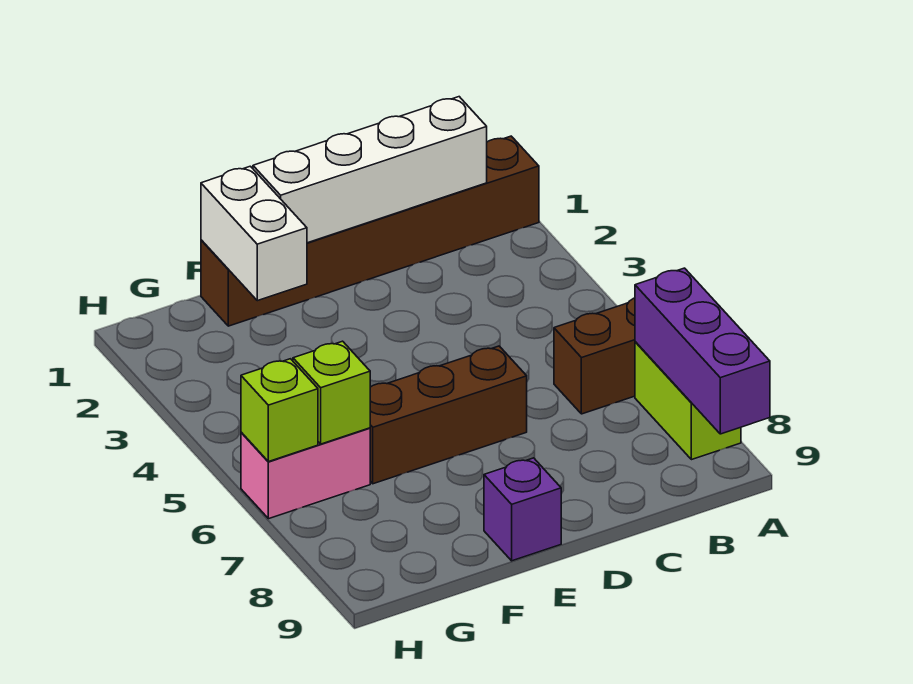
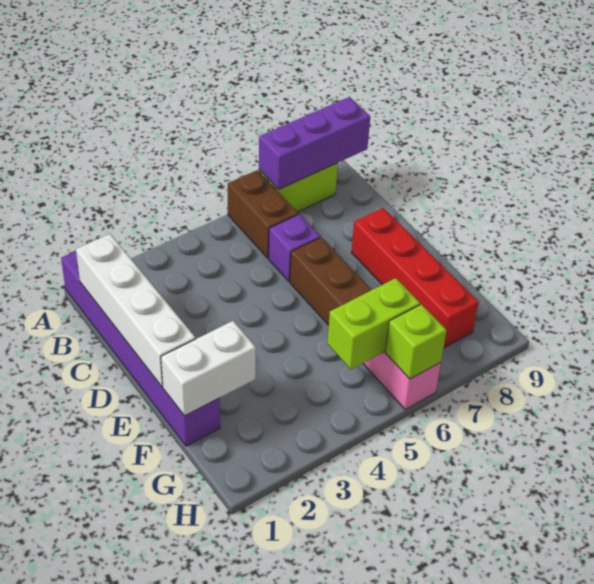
brown 1x6 brick [201,136,539,326] -> purple 1x6 brick [61,251,220,446]
none -> red 1x4 brick [351,208,479,348]
purple 1x1 brick [484,458,561,561] -> purple 1x1 brick moved to [269,214,320,281]
lime 1x1 brick [293,341,370,444] -> lime 1x2 brick [327,278,420,369]

